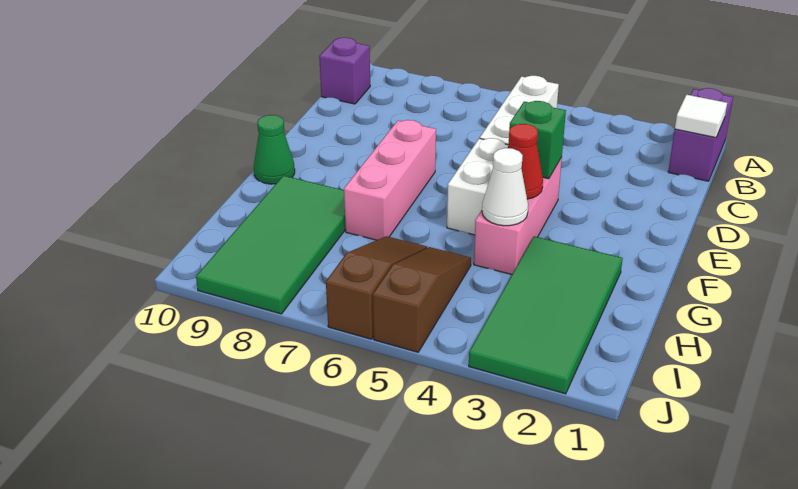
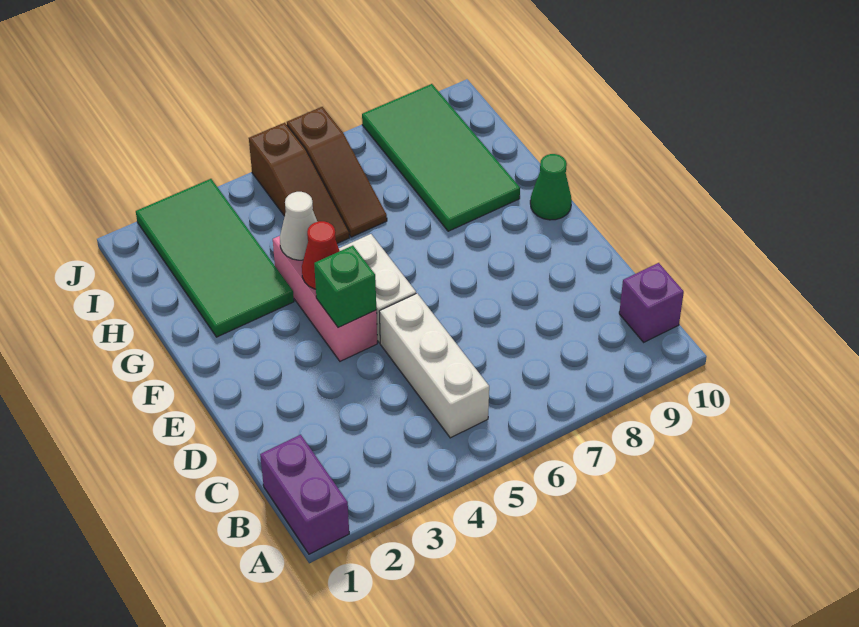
white 1x1 tile [675,95,727,138] -> none
pink 1x3 brick [344,120,436,240] -> none

